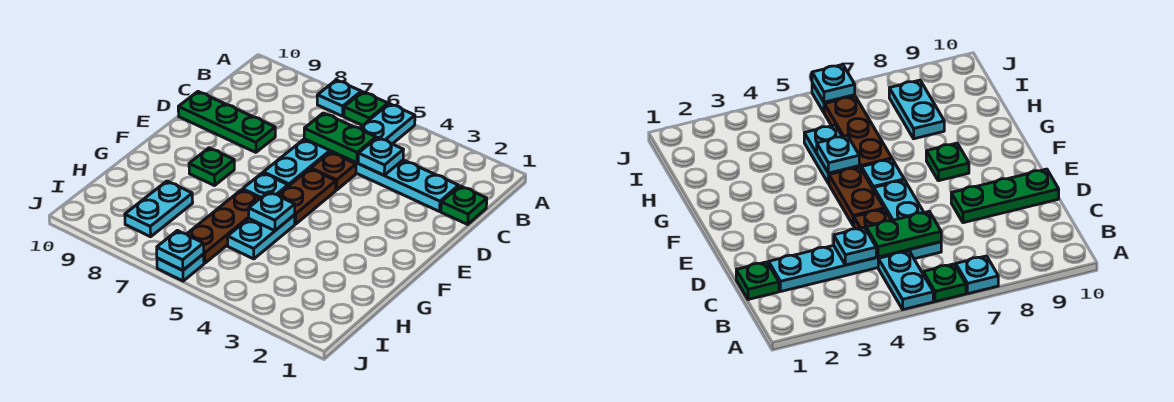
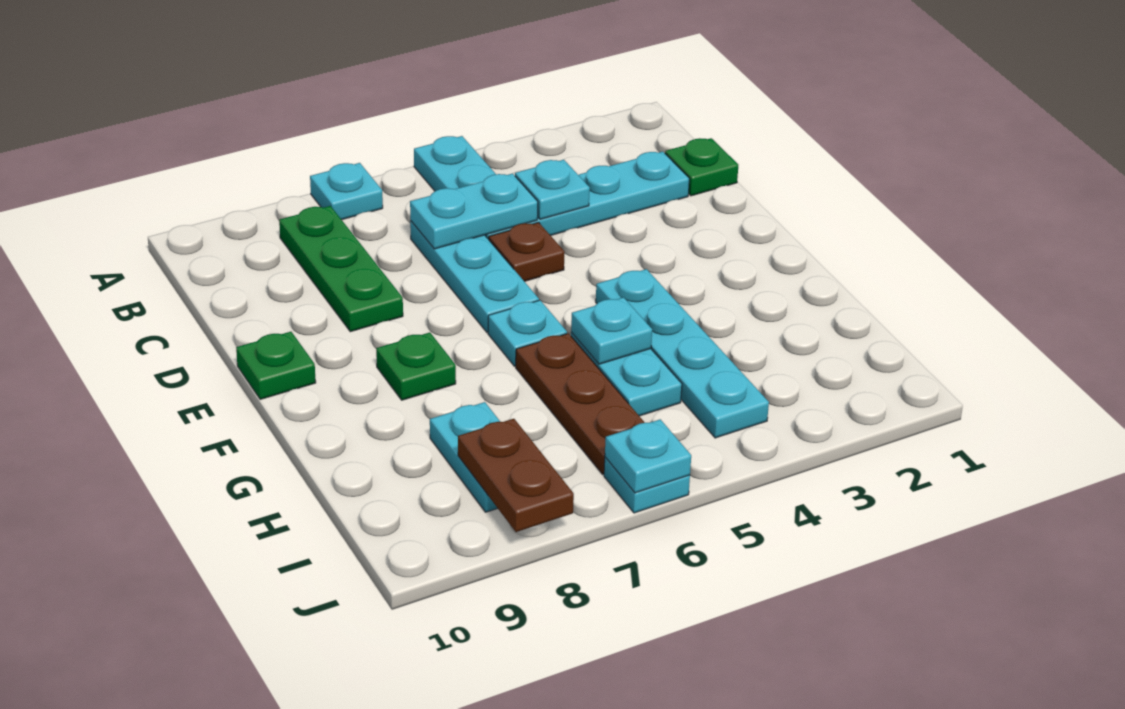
green 1x1 plate [344,92,388,125] -> green 1x1 plate moved to [236,332,316,399]
green 1x2 plate [304,113,376,163] -> cyan 1x2 plate [410,173,538,249]
green 1x3 plate [178,92,275,152] -> green 1x3 plate turned to [279,206,403,332]
brown 1x2 plate [278,169,336,224] -> brown 1x2 plate moved to [458,419,574,532]
none -> cyan 1x4 plate [596,269,769,438]

